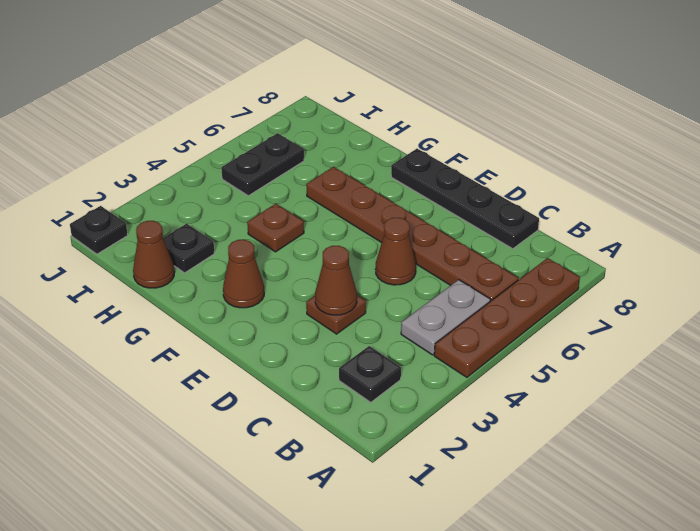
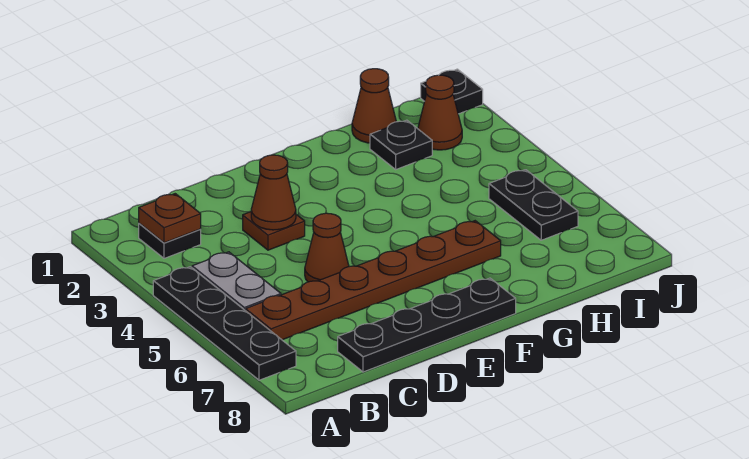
brown 1x4 plate [434,258,580,377] -> black 1x4 plate [153,267,296,380]
brown 1x1 cone [223,240,264,308] -> brown 1x1 cone moved to [418,75,462,150]
brown 1x1 plate [247,204,304,252] -> brown 1x1 plate moved to [139,194,201,243]

